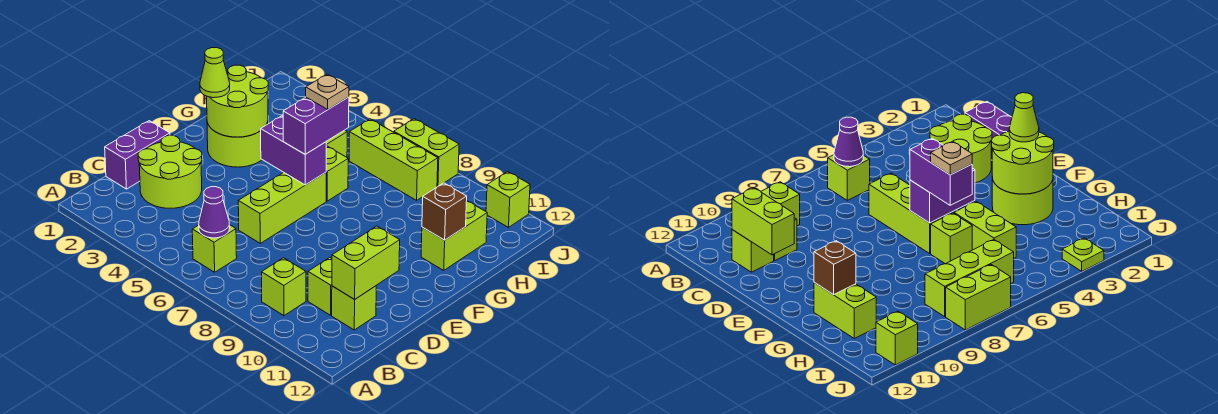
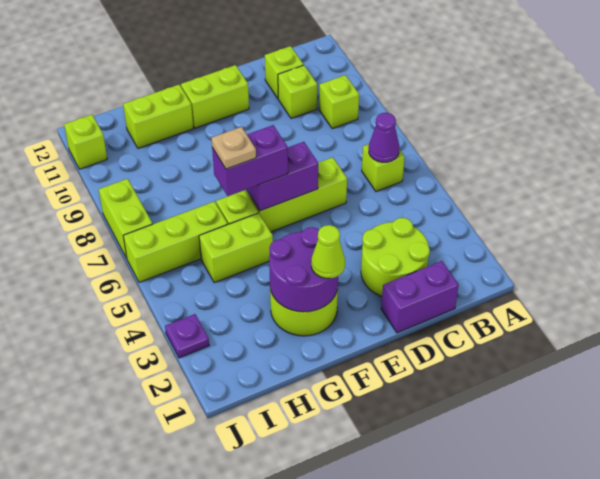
lime 1x2 brick [332,226,400,299] -> lime 1x2 brick moved to [181,65,249,128]
lime 2x2 round brick [207,65,268,137] -> purple 2x2 round brick [269,227,338,312]
purple 1x2 brick [261,116,326,185] -> purple 1x2 brick turned to [246,142,318,211]
brown 1x1 brick [422,183,467,240] -> none
lime 1x3 brick [349,119,438,200] -> lime 1x3 brick turned to [123,201,228,282]
lime 1x1 plate [1062,238,1104,271] -> purple 1x1 plate [165,314,209,358]

